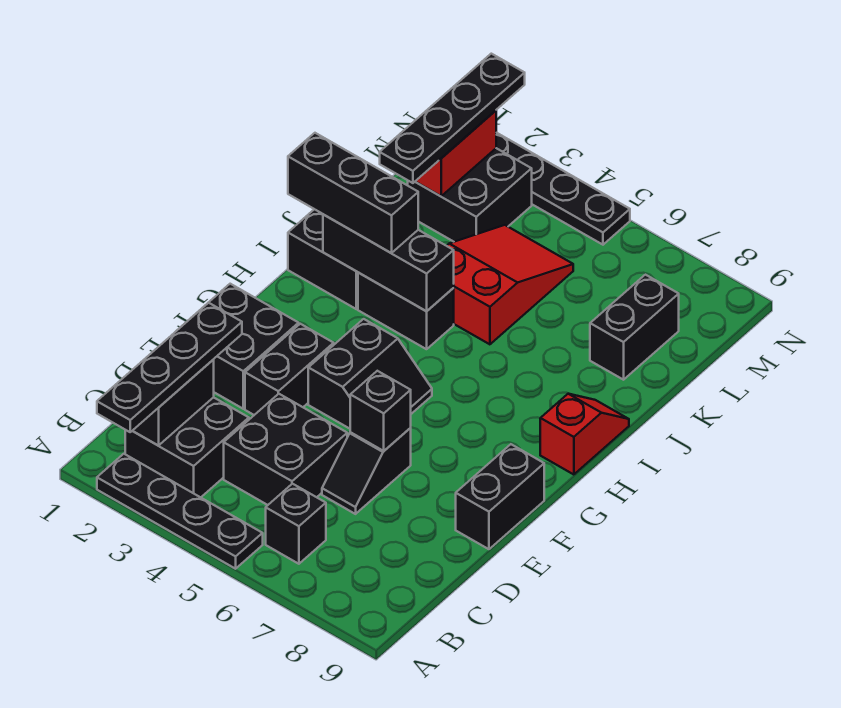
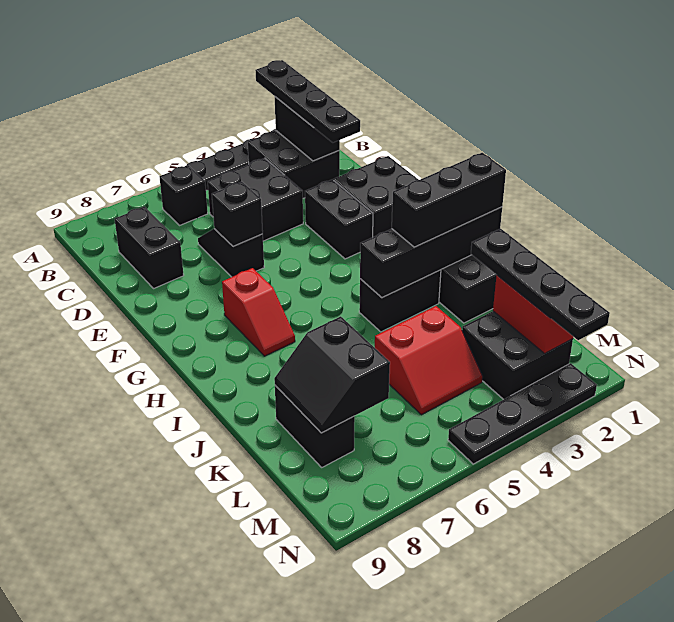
black 1x2 brick [456,444,544,549] -> black 1x2 brick moved to [115,207,184,288]
black 2x2 slope [308,319,432,429] -> black 2x2 slope moved to [274,316,390,433]
red 1x2 slope [540,394,629,475] -> red 1x2 slope moved to [222,268,295,356]
black 1x3 brick [323,214,454,311] -> black 1x4 brick [360,207,502,298]
red 2x3 slope [447,225,573,344] -> red 2x2 slope [375,306,483,415]

